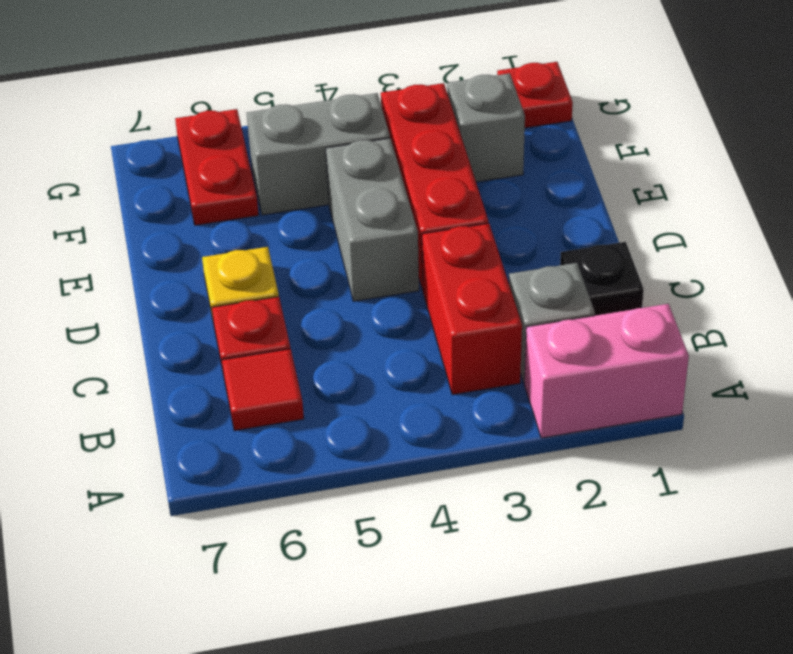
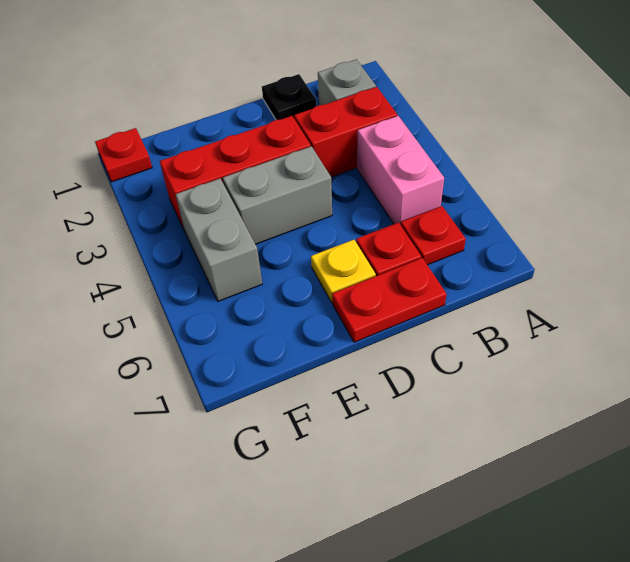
pink 1x2 brick [524,304,689,438] -> pink 1x2 brick moved to [357,116,444,225]
red 1x1 tile [222,349,304,431] -> red 1x1 plate [401,206,466,265]
grey 1x1 brick [447,73,525,182] -> none
red 1x2 plate [175,109,259,225] -> red 1x2 plate moved to [332,258,447,342]

